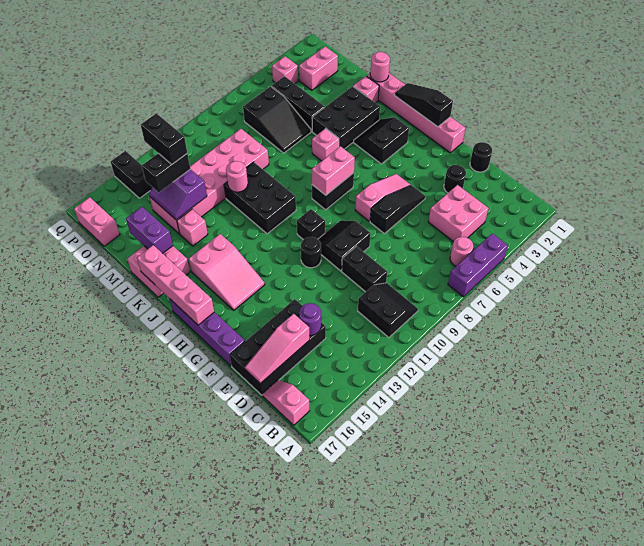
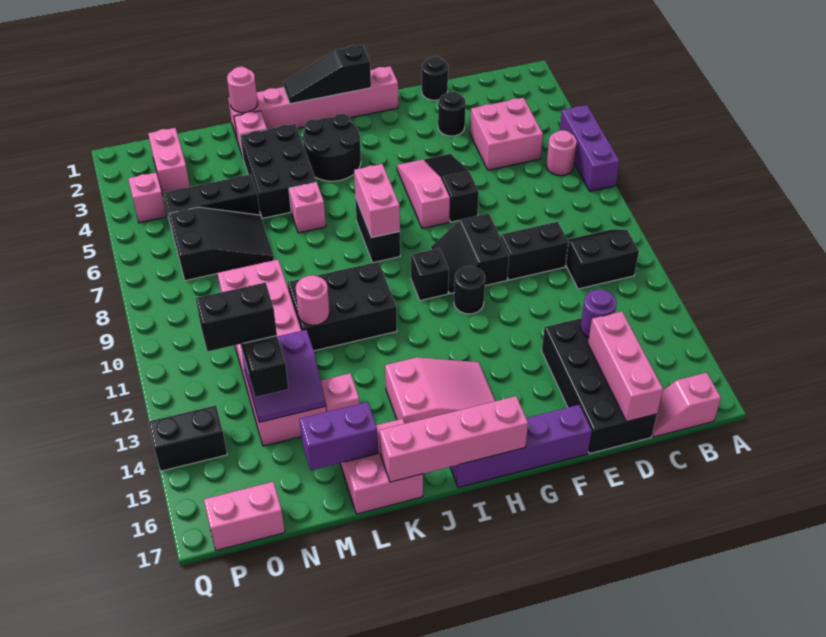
pink 1x3 slope [245,314,310,384] -> pink 1x3 brick [588,311,663,422]
black 2x2 slope [354,117,409,164] -> black 2x2 round brick [303,114,361,181]

